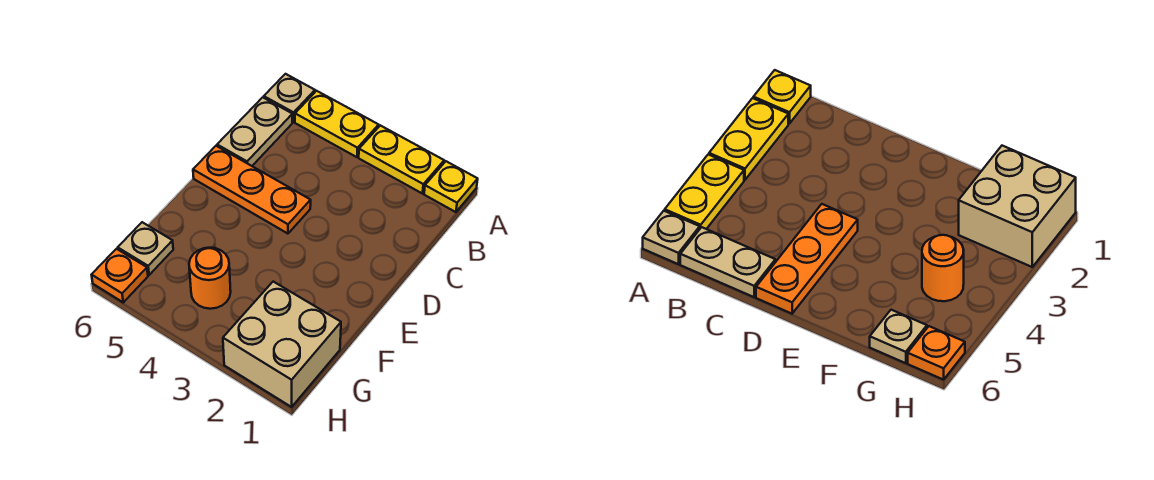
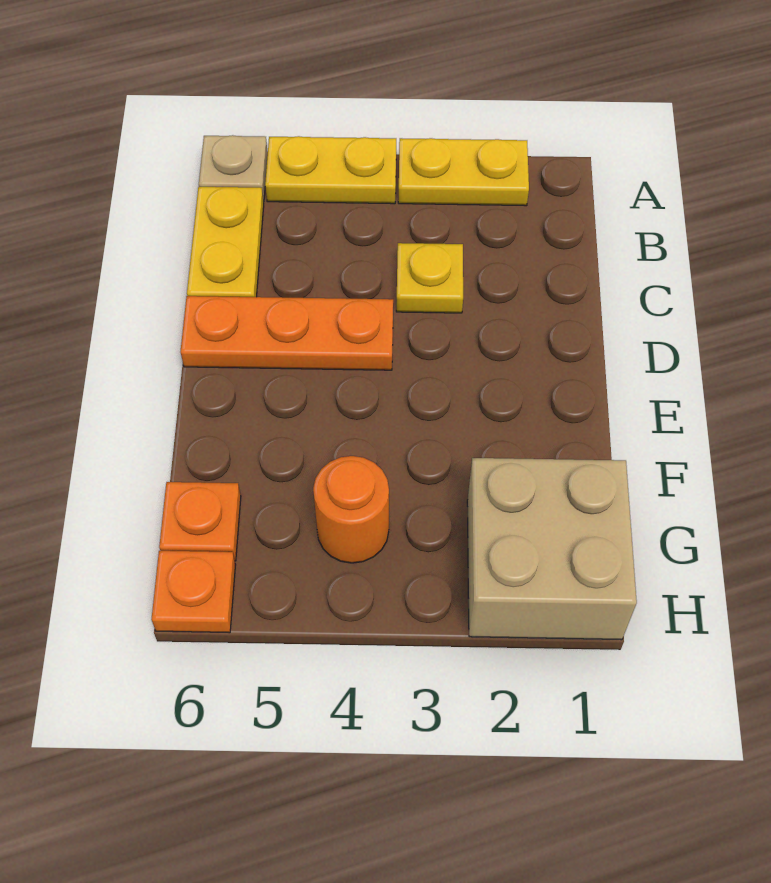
yellow 1x1 plate [424,161,478,212] -> yellow 1x1 plate moved to [396,243,463,313]
tan 1x2 plate [217,97,292,166] -> yellow 1x2 plate [187,187,264,297]
tan 1x1 plate [118,222,173,275] -> orange 1x1 plate [159,482,241,561]

